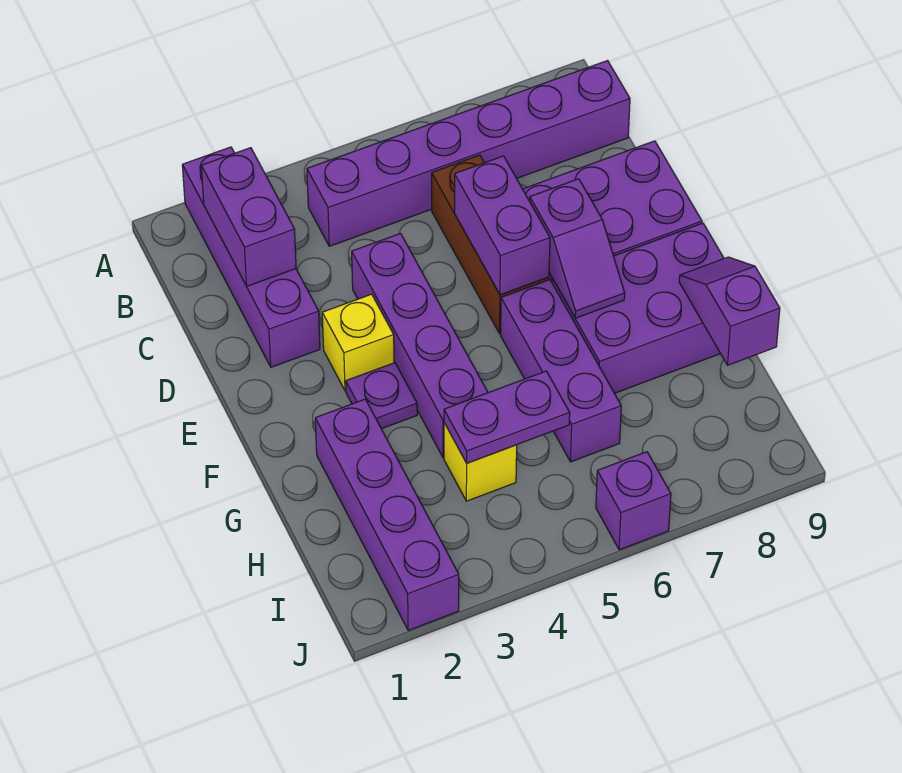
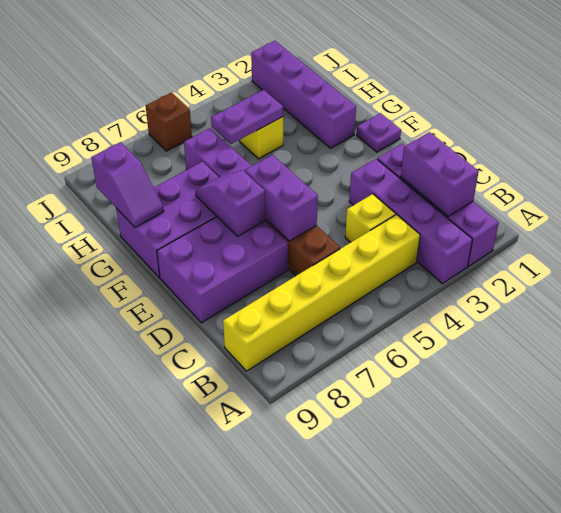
purple 1x6 brick [307,61,630,246] -> yellow 1x6 brick [223,215,420,371]
purple 1x4 brick [352,233,488,458] -> purple 1x4 brick moved to [349,159,472,284]
yellow 1x1 brick [322,294,394,391] -> yellow 1x1 brick moved to [345,194,396,242]
purple 1x1 plate [346,363,417,429] -> purple 1x1 plate moved to [357,113,401,152]
purple 1x1 brick [596,452,671,550] -> brown 1x1 brick [146,93,192,151]

